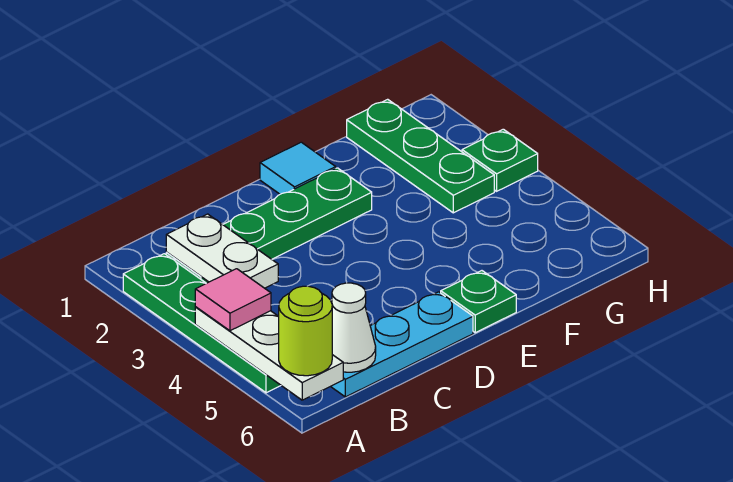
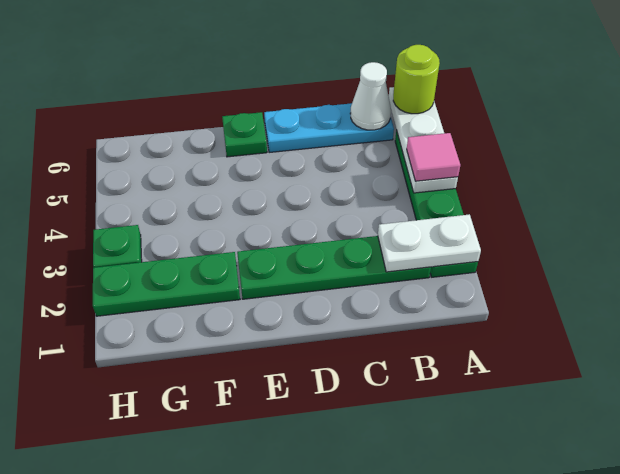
white 1x2 plate [166,214,278,288] -> white 1x2 plate turned to [378,214,481,272]
cyan 1x1 tile [260,142,336,194] -> none
green 1x3 plate [347,99,494,213] -> green 1x3 plate turned to [93,252,240,316]

